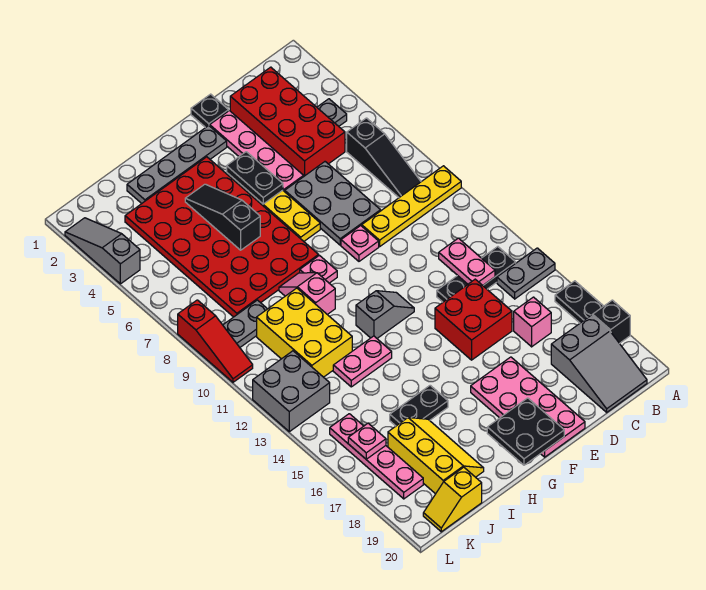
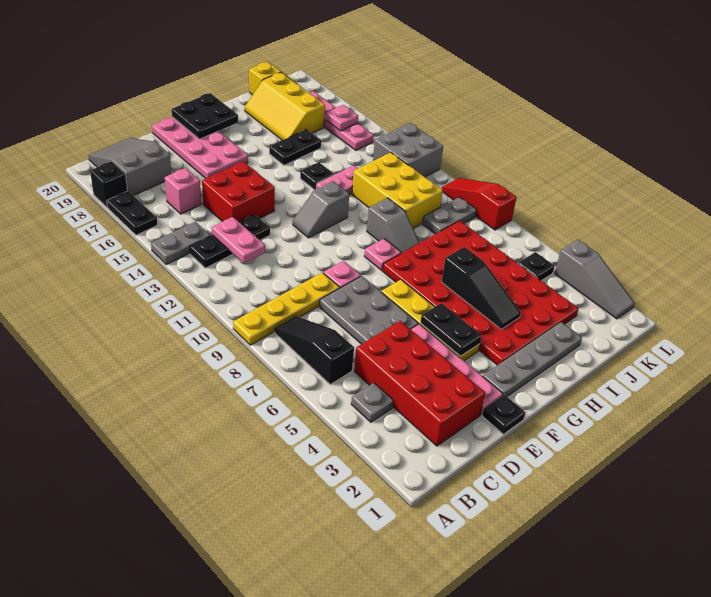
pink 1x2 slope [279,273,335,314] -> grey 1x2 slope [367,198,420,253]
none -> black 1x1 plate [300,162,334,190]
none -> black 1x1 plate [518,252,555,281]

